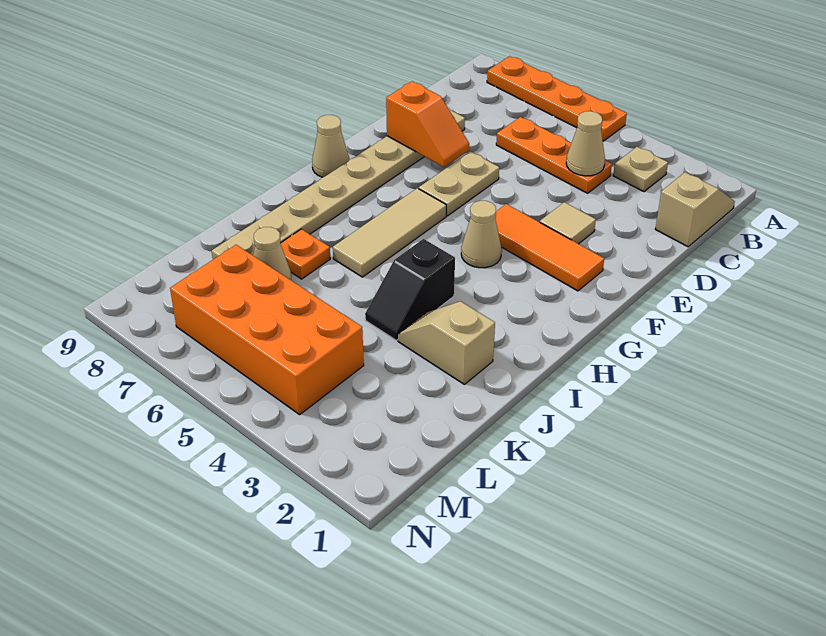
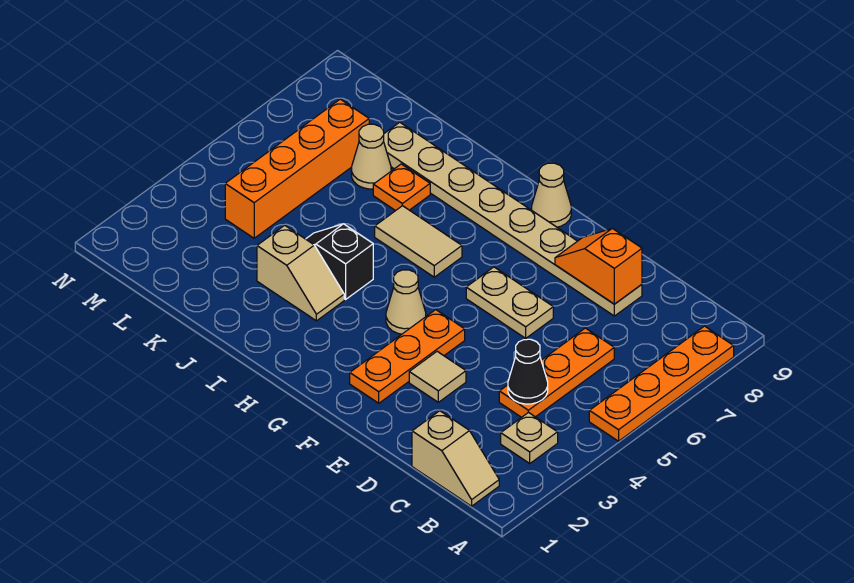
tan 1x1 cone [566,111,605,176] -> black 1x1 cone [508,339,548,404]
orange 1x2 slope [386,81,469,167] -> orange 1x2 slope turned to [555,228,642,304]
orange 1x3 tile [495,204,604,291] -> orange 1x3 plate [350,310,465,403]
tan 1x3 tile [333,188,446,277] -> tan 1x2 tile [375,206,462,277]
tan 1x2 slope [398,301,495,385] -> tan 1x2 slope turned to [257,225,344,321]
orange 2x4 brick [170,245,364,415] -> orange 1x4 brick [225,99,369,238]

